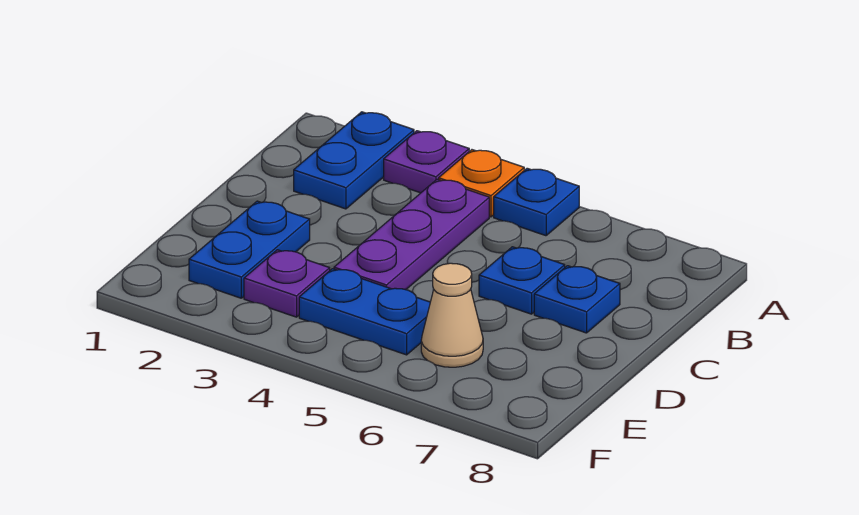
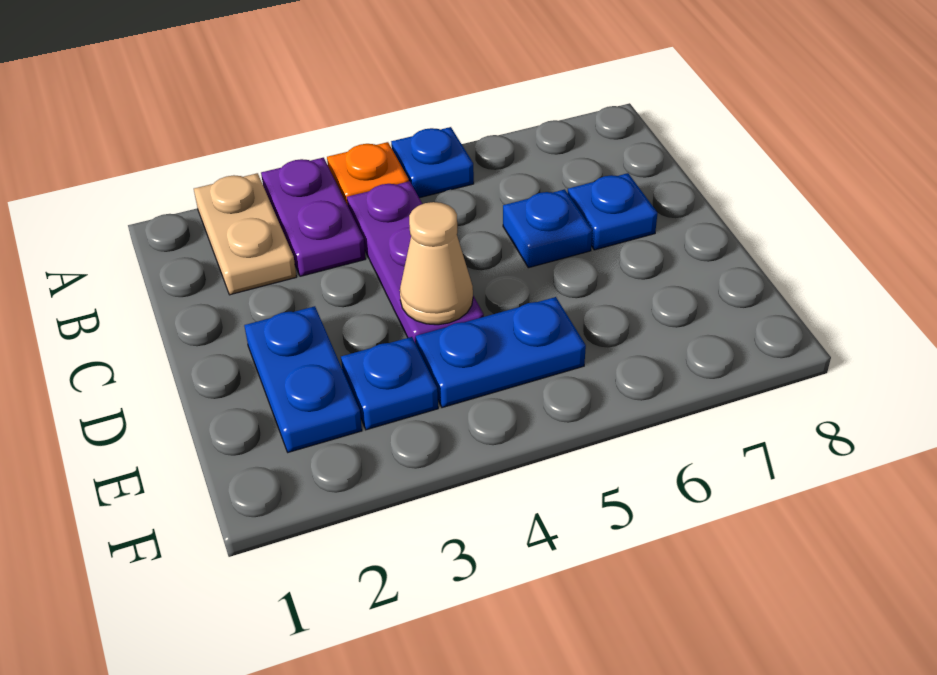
blue 1x2 plate [294,112,414,209] -> tan 1x2 plate [194,173,297,295]
purple 1x1 plate [384,131,469,193] -> purple 1x2 plate [261,158,366,276]
purple 1x1 plate [244,250,330,317] -> blue 1x1 plate [341,337,438,430]
tan 1x1 cone [421,263,483,367] -> tan 1x1 cone moved to [400,202,473,325]

